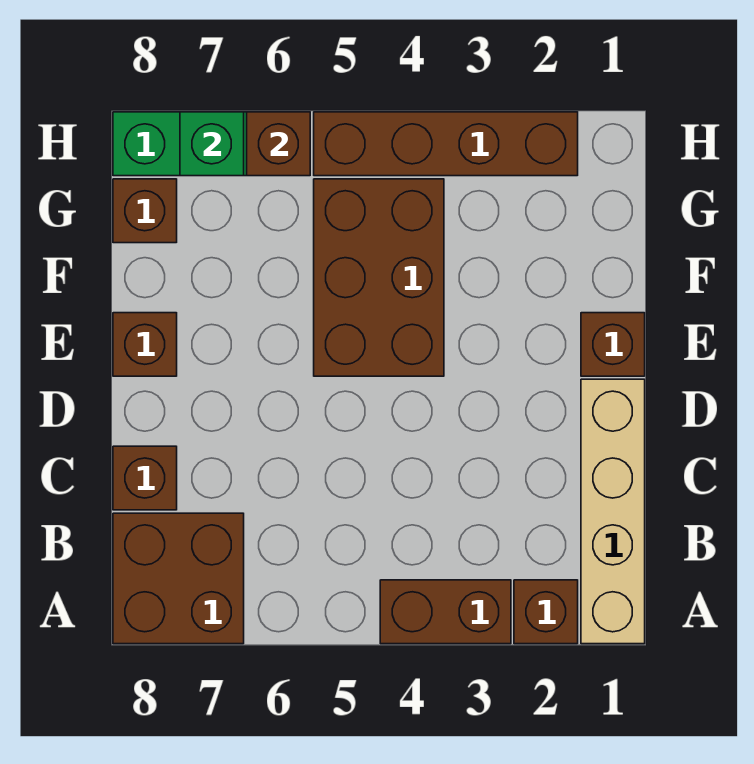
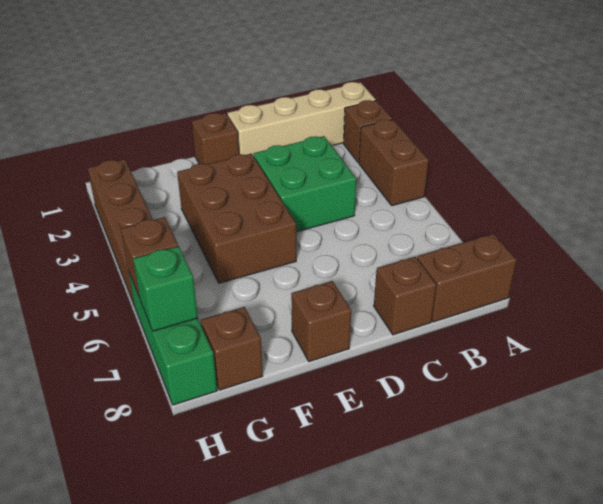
brown 2x2 brick [113,513,244,644] -> brown 1x2 brick [417,234,517,322]
none -> green 2x2 brick [253,136,356,232]
brown 2x3 brick [314,179,444,376] -> brown 2x3 brick turned to [177,154,296,283]

